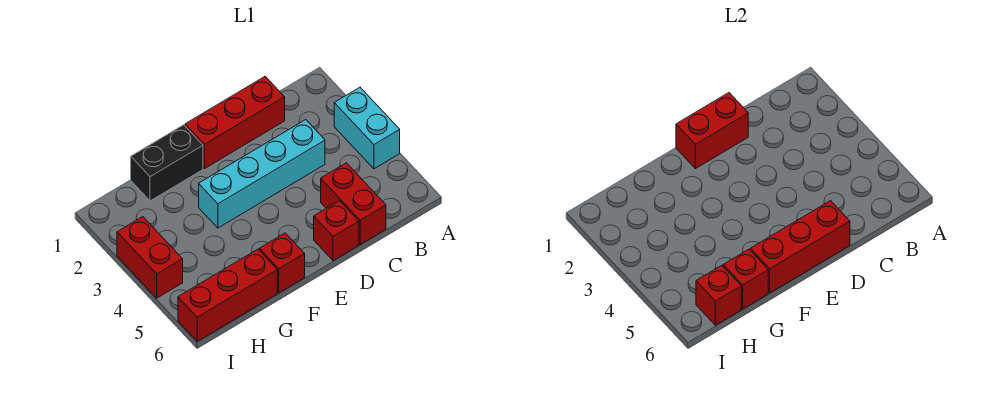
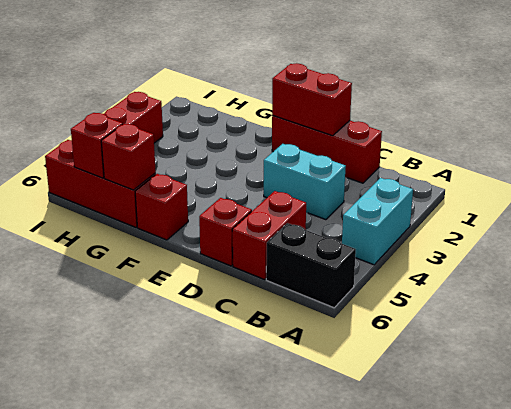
cyan 1x4 brick [199,120,325,228] -> cyan 1x2 brick [264,144,346,220]
red 1x3 brick [750,201,850,293] -> none
black 1x2 brick [131,125,203,201] -> black 1x2 brick moved to [266,223,356,308]

